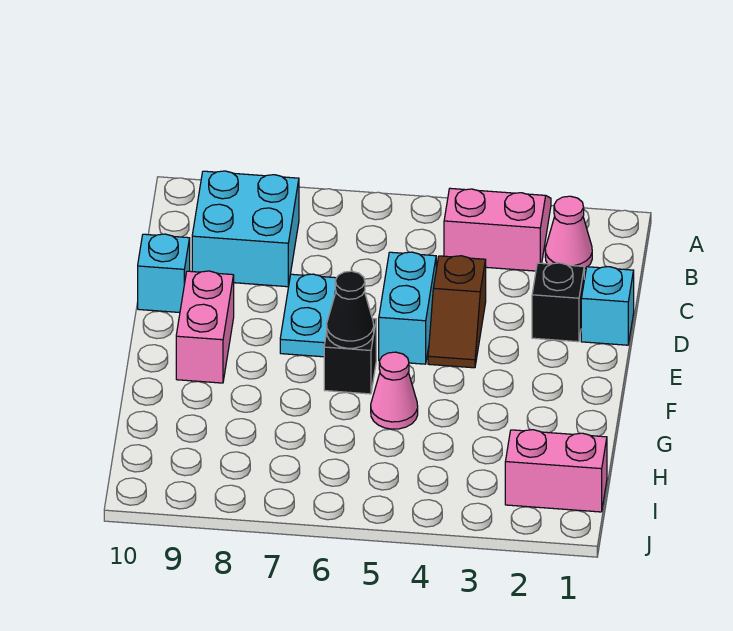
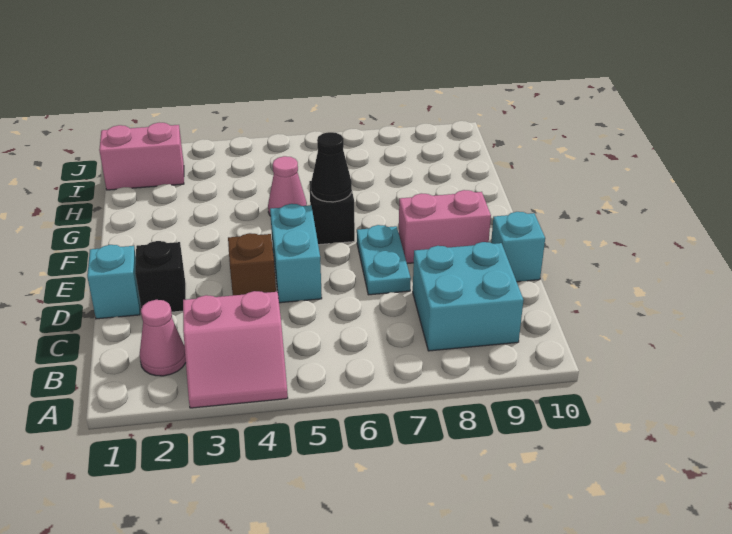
pink 1x2 brick [176,271,234,383] -> pink 1x2 brick turned to [399,190,491,263]

